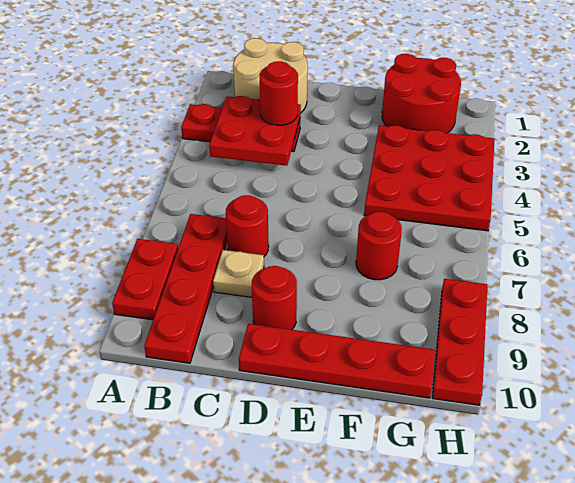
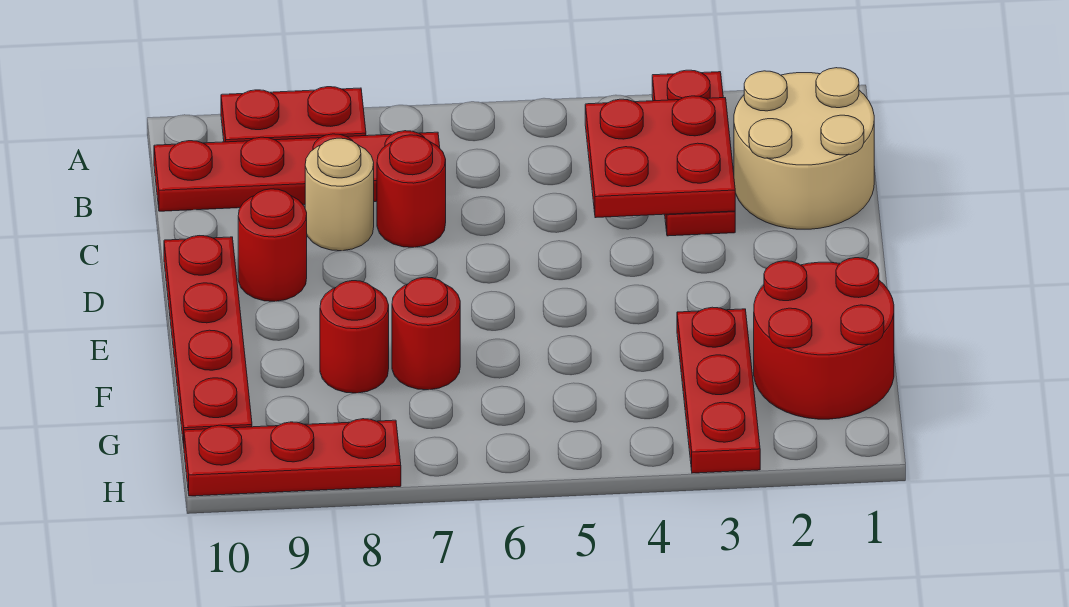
red 1x1 round brick [260,61,298,125] -> red 1x1 round brick moved to [320,281,389,393]
tan 1x1 plate [213,250,264,297] -> tan 1x1 round brick [305,138,374,251]
red 3x3 plate [364,125,494,231] -> red 1x3 plate [677,307,760,473]

